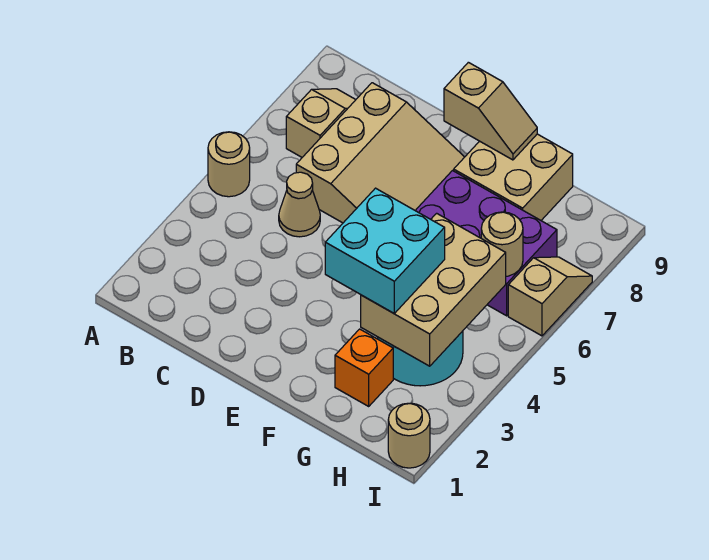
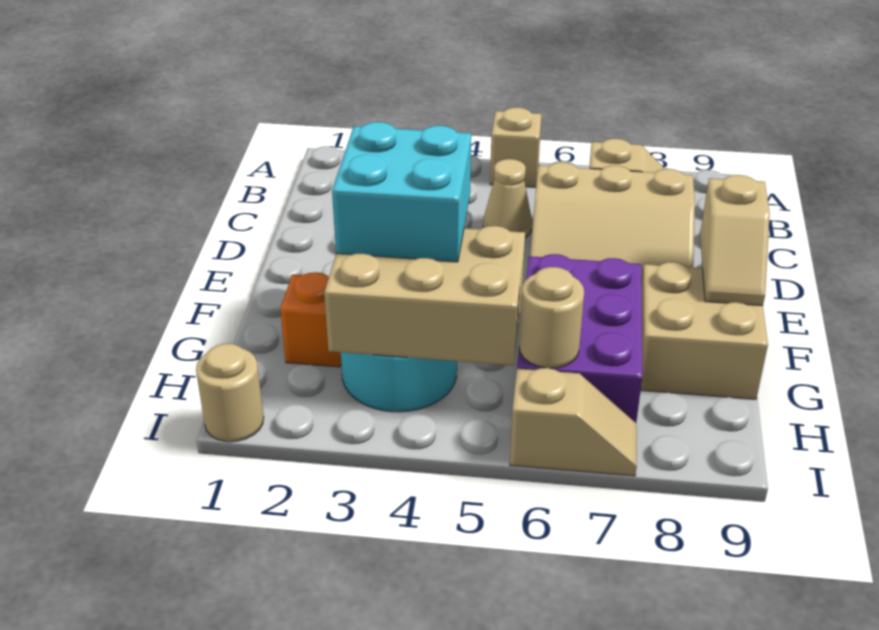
tan 1x1 round brick [208,132,250,197] -> tan 1x1 brick [490,107,542,188]

